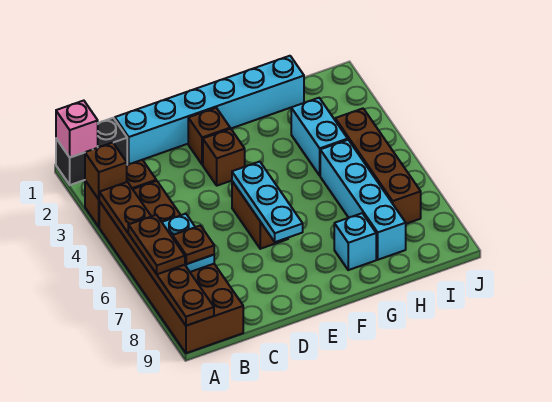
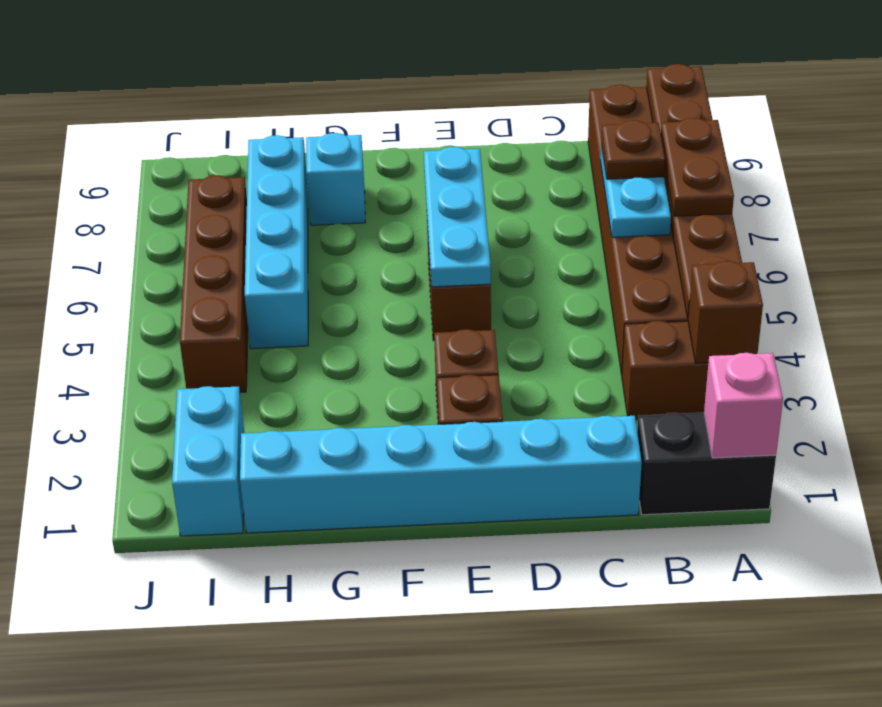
cyan 1x2 brick [291,98,348,175] -> cyan 1x2 brick moved to [172,386,244,536]

